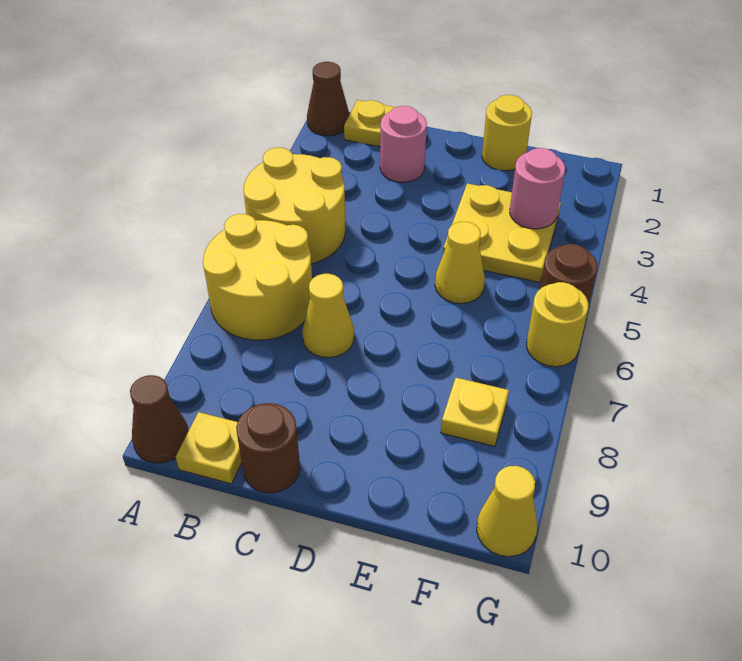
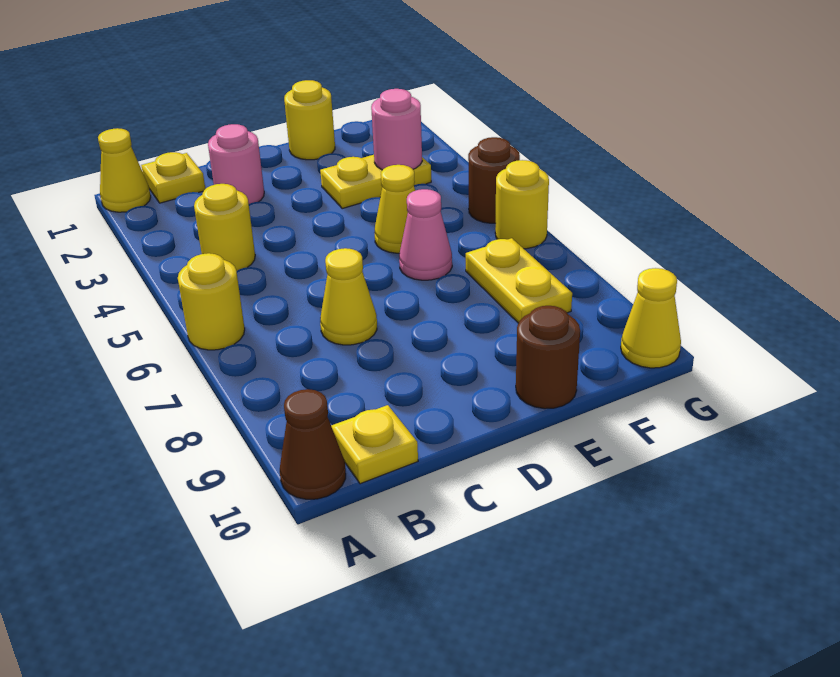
brown 1x1 cone [307,62,350,136] -> yellow 1x1 cone [98,128,151,212]
yellow 2x2 round brick [244,148,345,264] -> yellow 1x1 round brick [194,184,255,271]
yellow 2x2 round brick [203,214,312,340] -> yellow 1x1 round brick [178,253,245,350]
brown 1x1 round brick [236,403,300,493] -> brown 1x1 round brick moved to [516,306,580,409]
yellow 2x2 plate [443,183,561,282] -> yellow 1x2 plate [320,155,431,208]
none -> pink 1x1 cone [399,189,452,280]
yellow 1x1 plate [441,378,509,446] -> yellow 1x2 plate [466,238,572,323]

